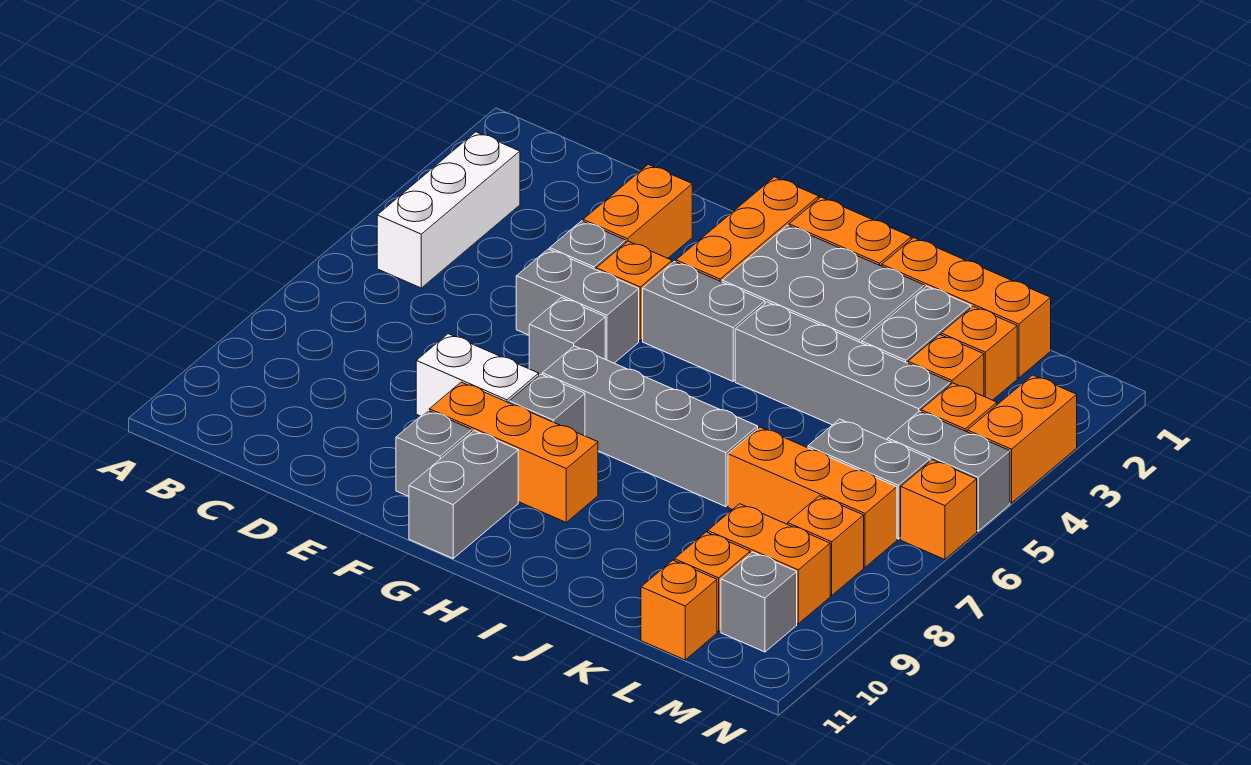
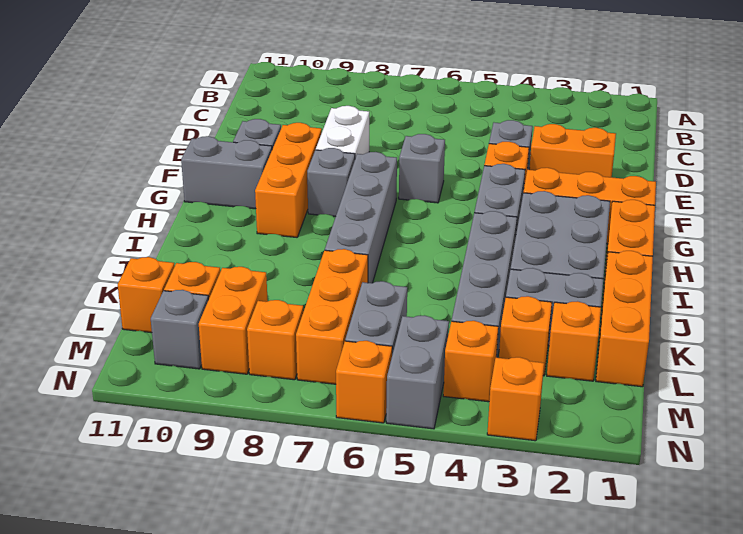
white 1x3 brick [377,132,520,288] -> none
grey 1x2 brick [516,249,639,363] -> none
orange 1x2 brick [967,375,1077,503] -> orange 1x1 brick [487,357,544,441]

